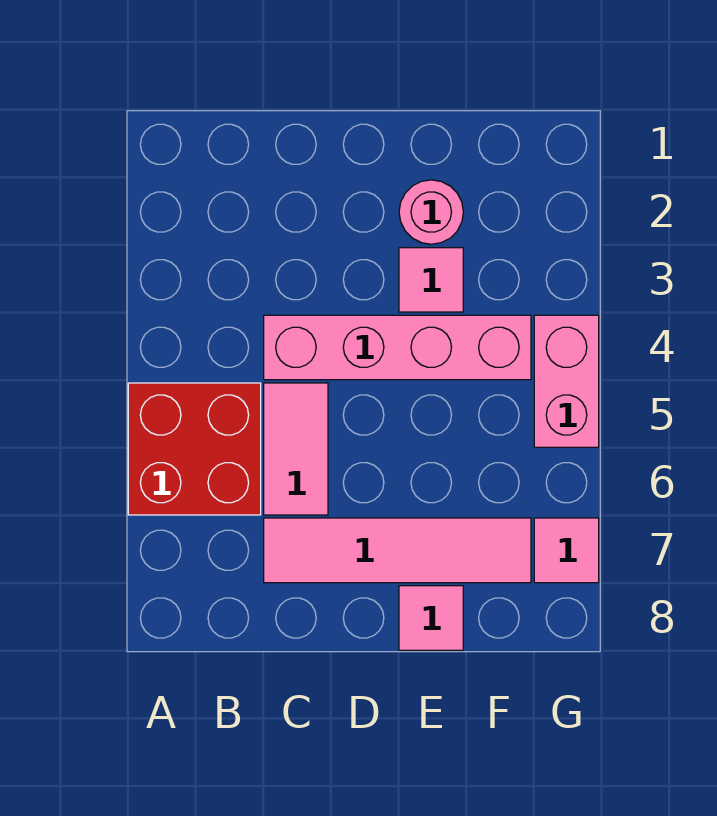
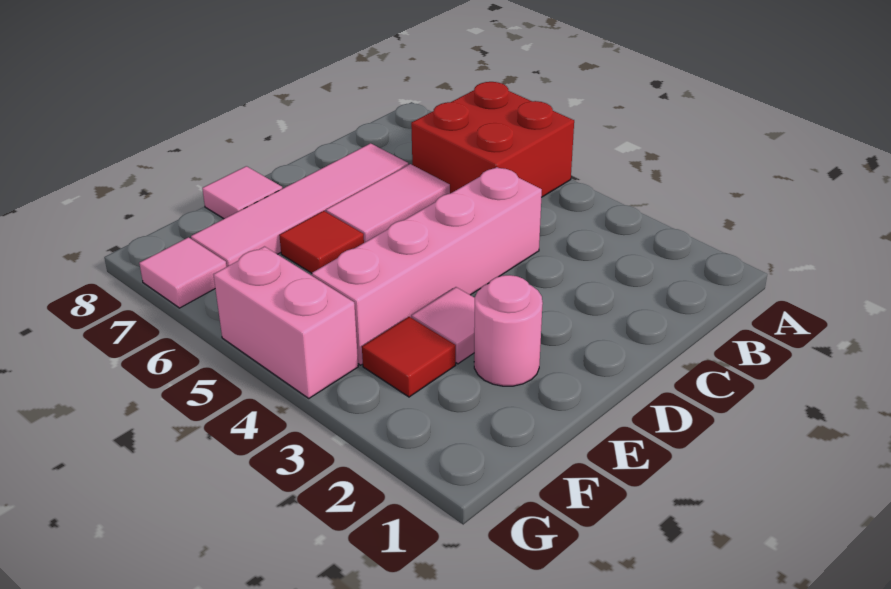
pink 1x2 tile [264,383,328,515] -> pink 1x2 tile turned to [326,164,450,243]
none -> red 1x1 tile [279,211,364,273]
none -> red 1x1 tile [362,317,456,397]

